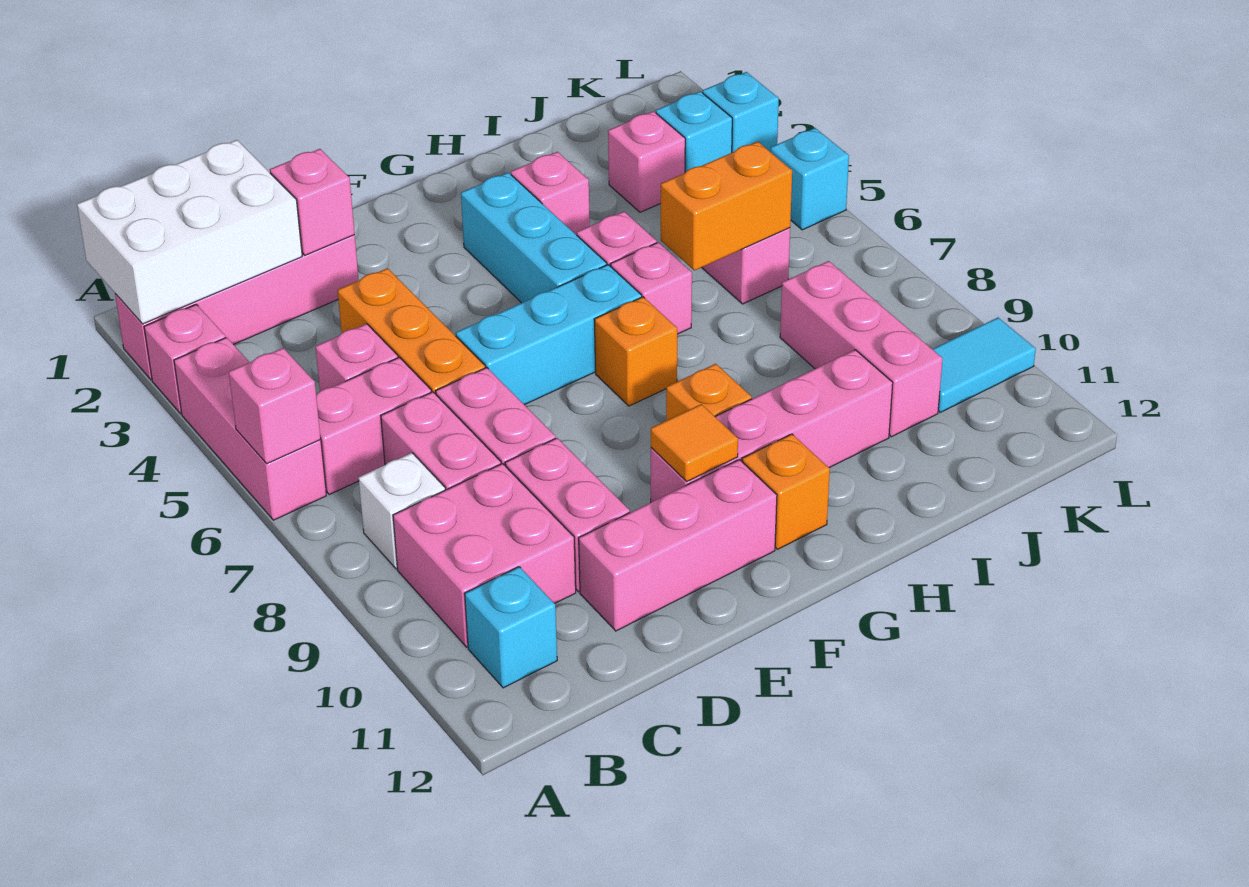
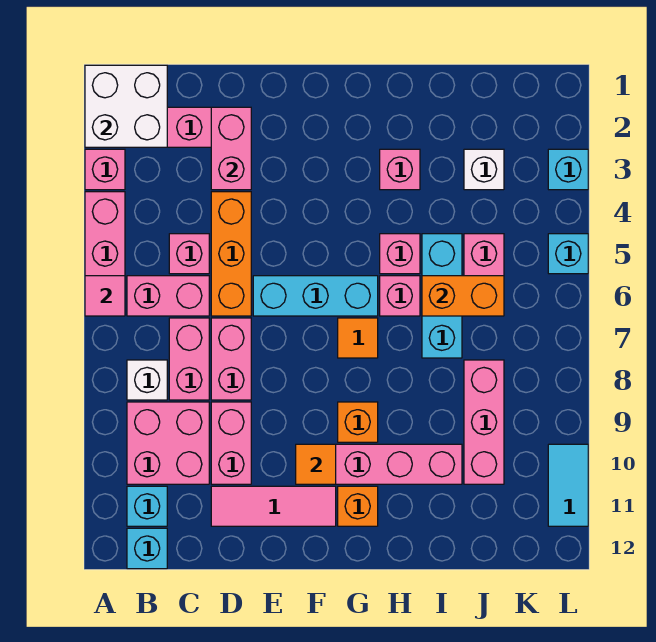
white 2x3 brick [77,140,302,324] -> white 2x2 brick [85,65,167,147]
pink 1x1 brick [229,348,321,464] -> pink 1x1 tile [85,276,125,316]
pink 1x1 brick [270,149,355,255] -> pink 1x2 brick [211,107,251,190]
pink 1x3 brick [579,460,777,631] -> pink 1x3 tile [211,486,336,526]
cyan 1x3 brick [461,173,607,303] -> cyan 1x3 brick moved to [422,234,462,358]
orange 1x1 brick [594,297,677,406] -> orange 1x1 tile [338,318,378,358]
pink 1x1 brick [608,111,685,212] -> white 1x1 brick [464,149,504,190]
cyan 1x1 brick [656,91,732,172] -> cyan 1x1 brick moved to [127,528,167,569]
cyan 1x2 tile [933,318,1036,412] -> cyan 1x2 tile turned to [548,444,588,526]

